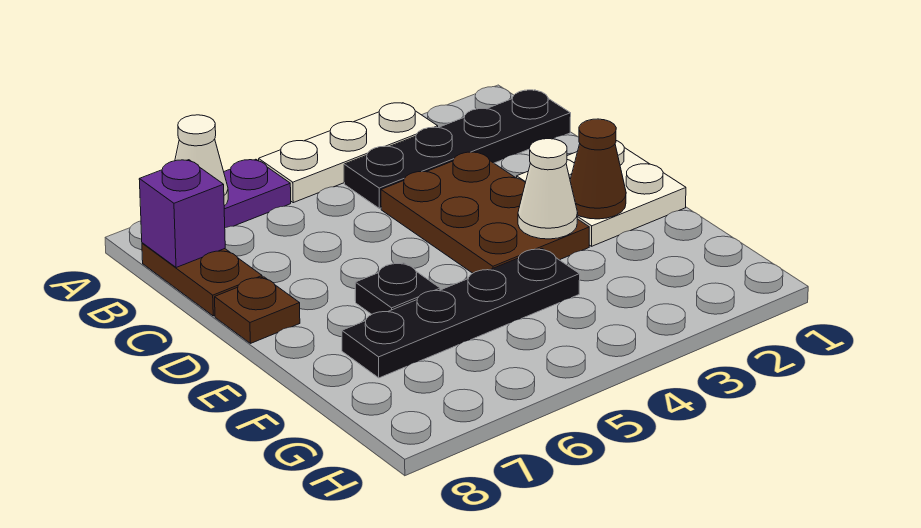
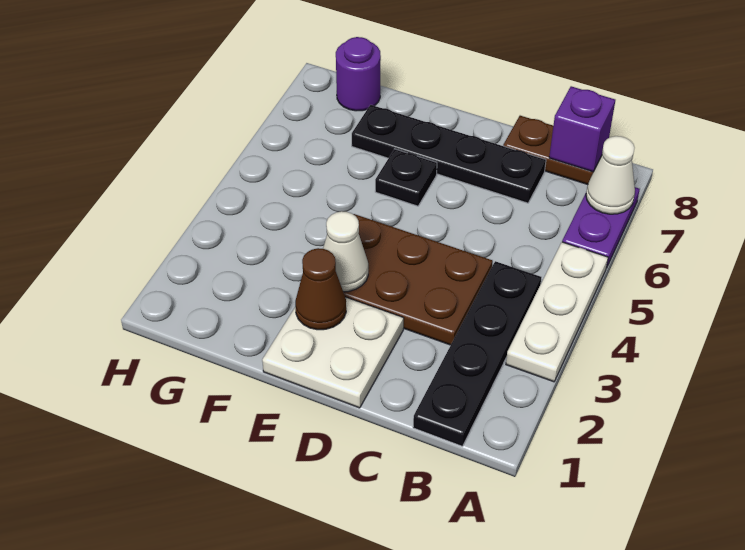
brown 1x1 plate [215,277,300,343] -> none
black 1x4 plate [342,249,580,378] -> black 1x4 plate turned to [352,105,546,203]
none -> purple 1x1 round brick [336,37,381,111]

